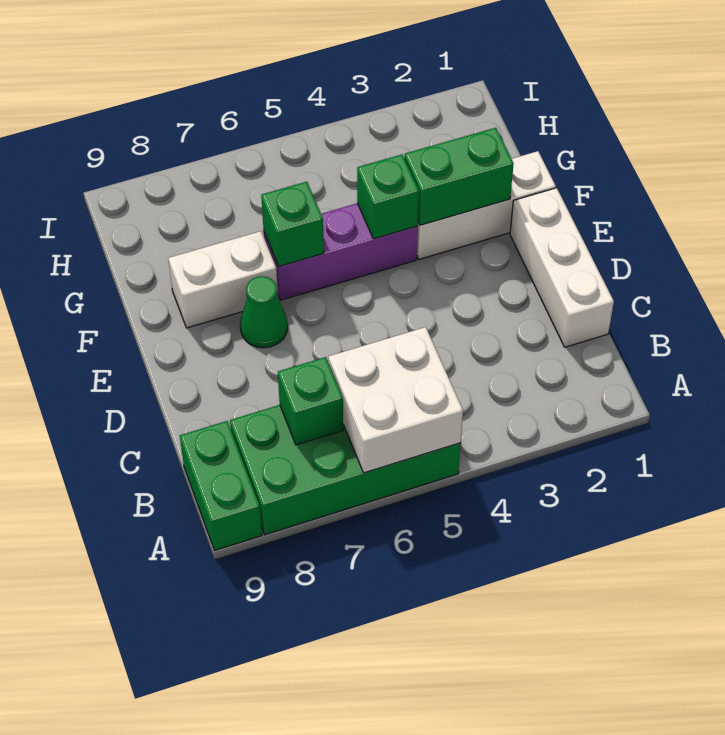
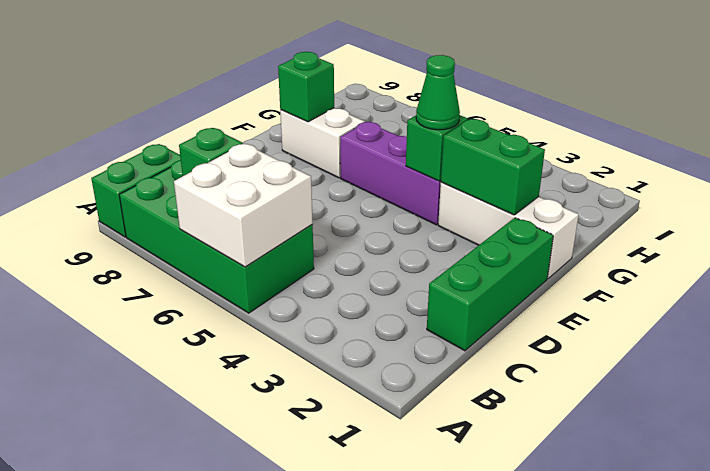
white 1x3 brick [510,188,614,347] -> green 1x3 brick [427,218,553,351]
green 1x1 cone [240,276,288,348] -> green 1x1 cone moved to [416,55,460,130]
green 1x1 brick [261,182,324,266] -> green 1x1 brick moved to [278,52,334,122]

